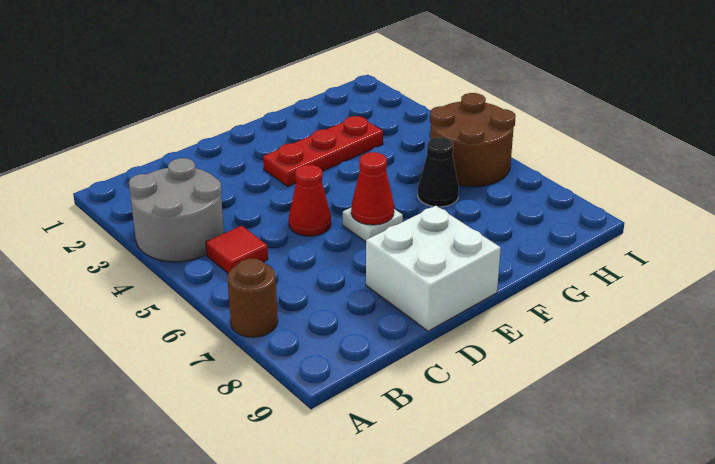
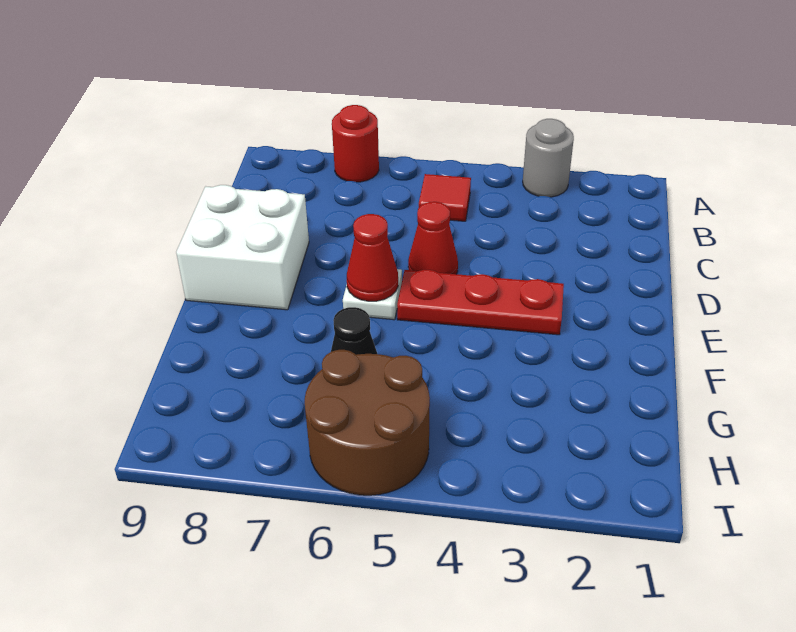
grey 2x2 round brick [129,158,224,262] -> grey 1x1 round brick [523,119,574,197]
brown 1x1 round brick [227,258,278,337] -> red 1x1 round brick [332,105,379,182]
red 1x3 plate [263,116,383,186] -> red 1x3 plate turned to [397,270,564,335]

